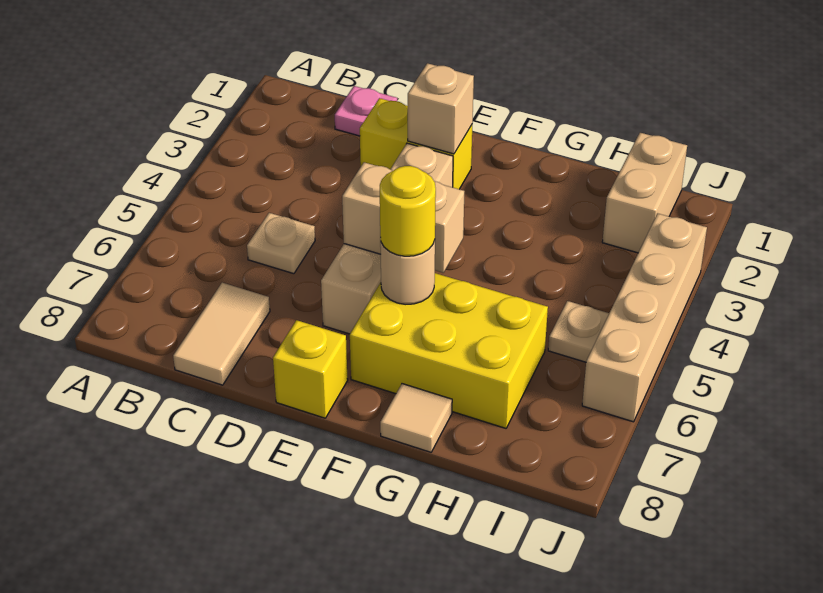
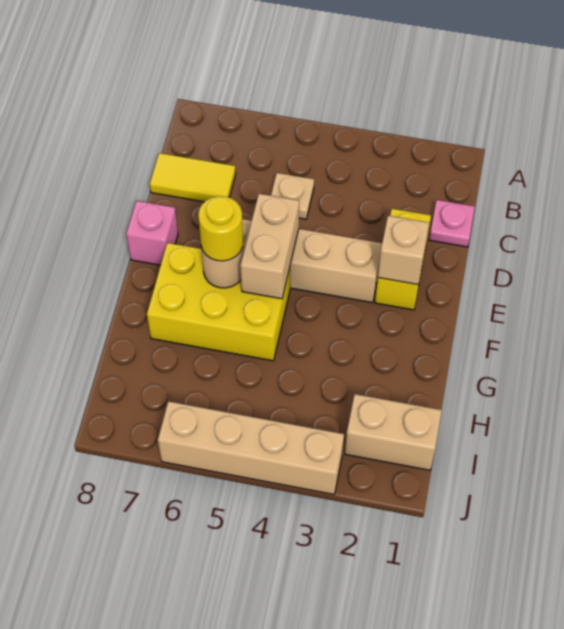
tan 1x2 tile [173,283,270,385] -> yellow 1x2 tile [150,153,236,202]
yellow 1x1 brick [273,320,348,418] -> pink 1x1 brick [126,201,178,265]
yellow 2x3 brick [350,273,548,428] -> yellow 2x3 brick turned to [147,243,290,361]
tan 1x1 tile [380,384,452,452] -> none
tan 1x1 plate [548,301,609,362] -> none

